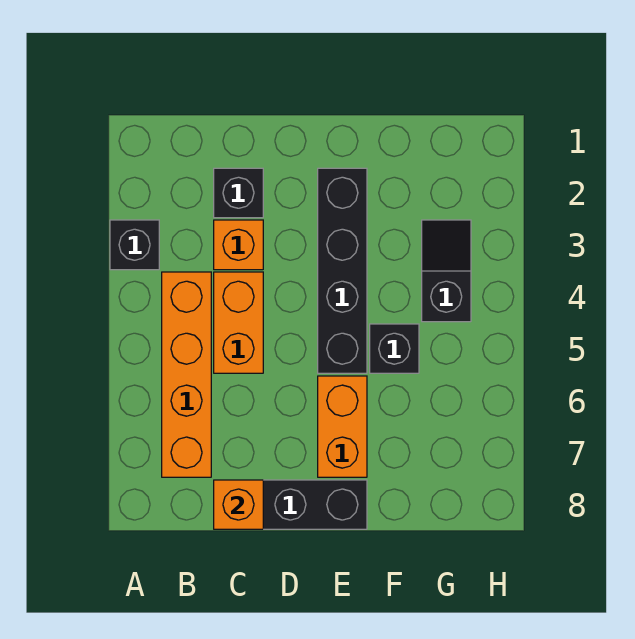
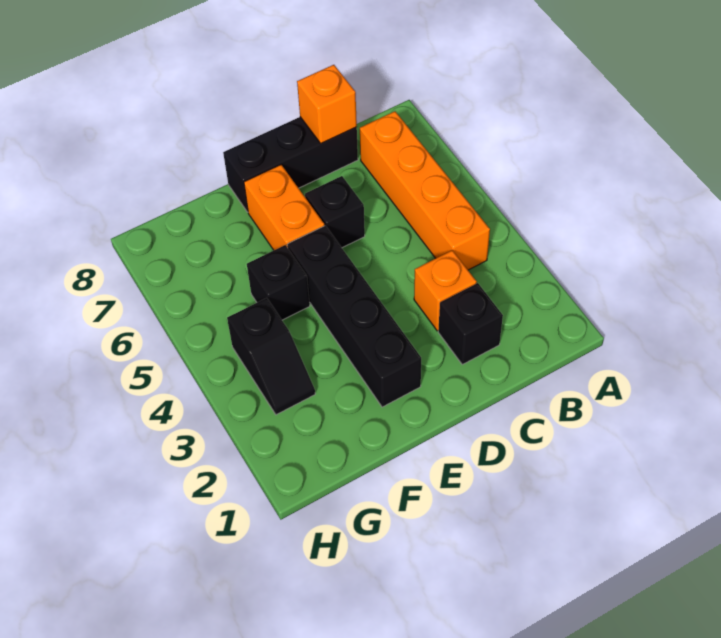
black 1x1 brick [110,220,159,270] -> black 1x1 brick moved to [305,176,365,248]
orange 1x2 brick [214,272,263,373] -> none

